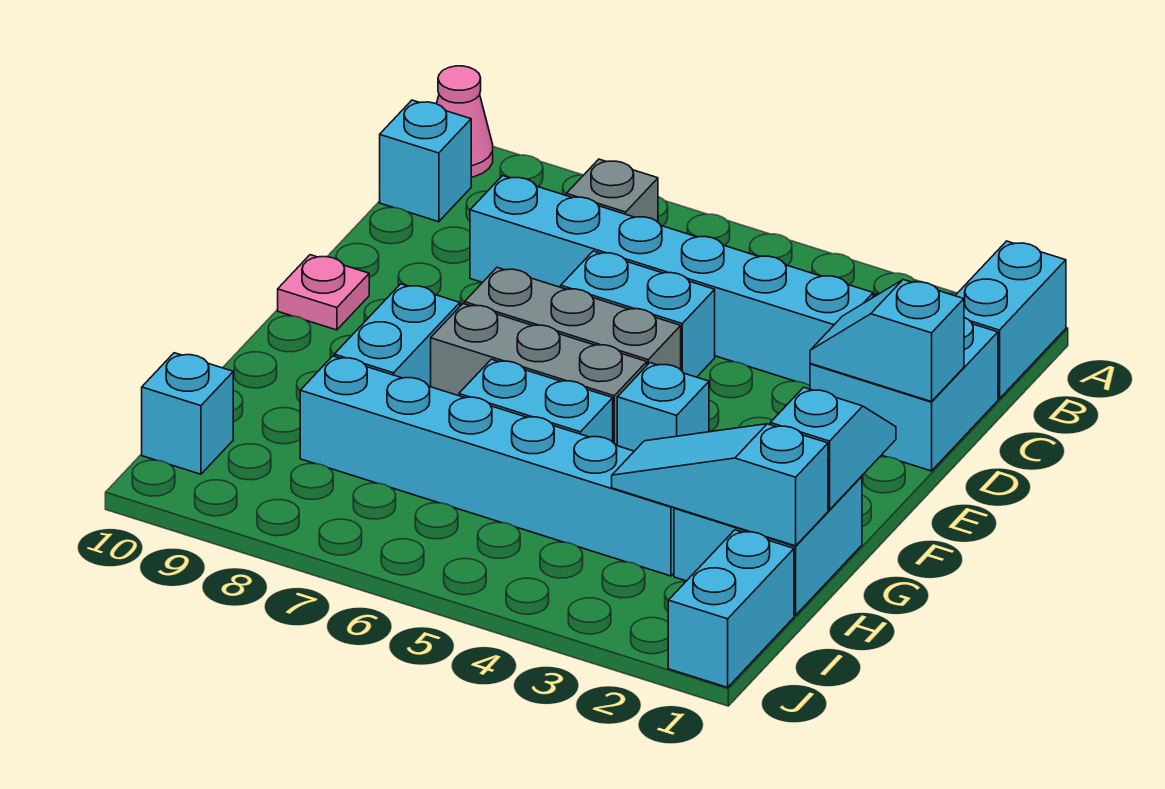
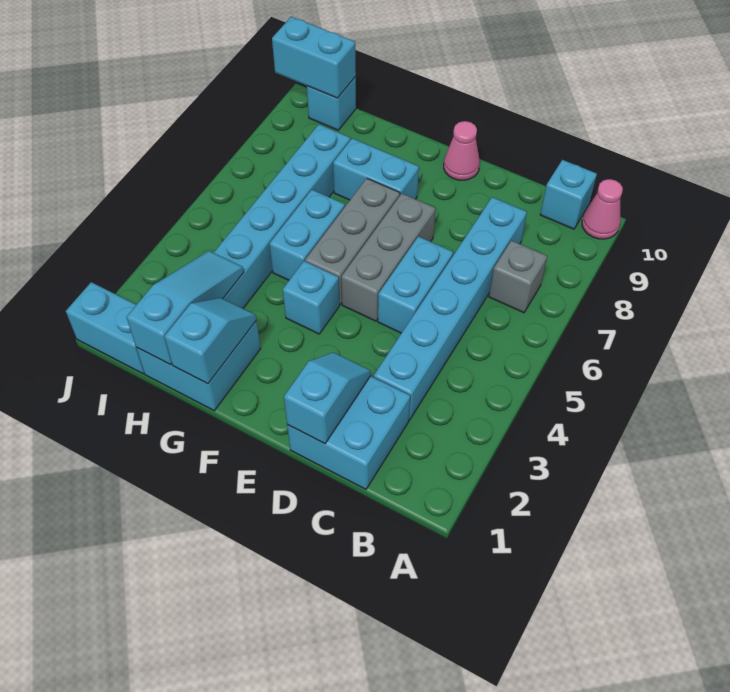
cyan 1x2 brick [955,241,1066,399] -> cyan 1x2 brick moved to [272,17,356,98]
pink 1x1 plate [278,255,369,330] -> pink 1x1 cone [444,121,480,180]
cyan 1x2 slope [770,387,896,510] -> cyan 1x2 slope turned to [164,298,256,384]

